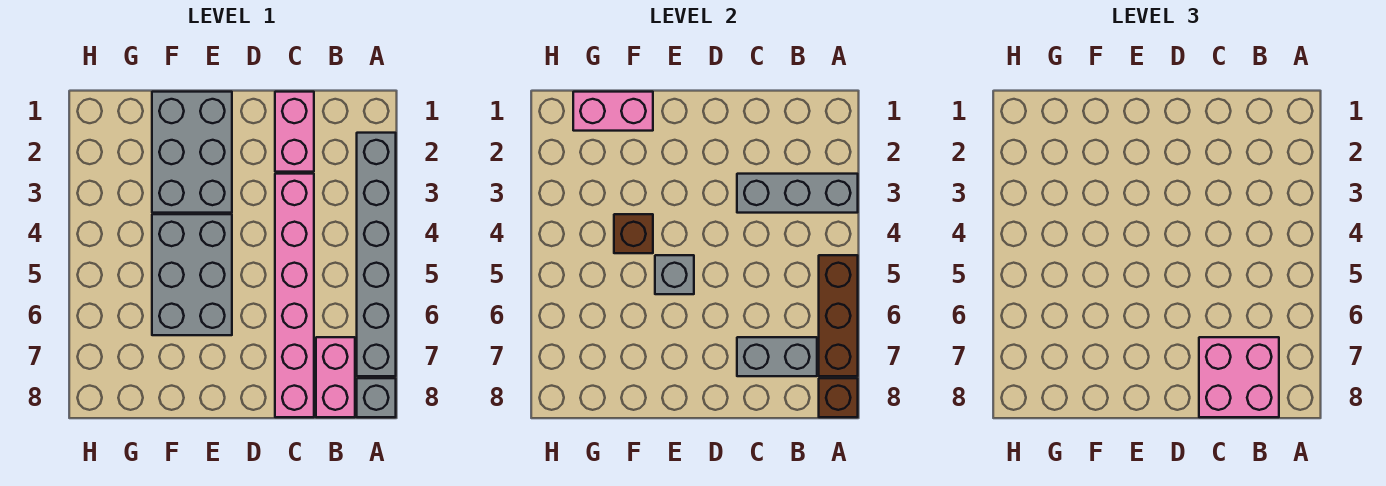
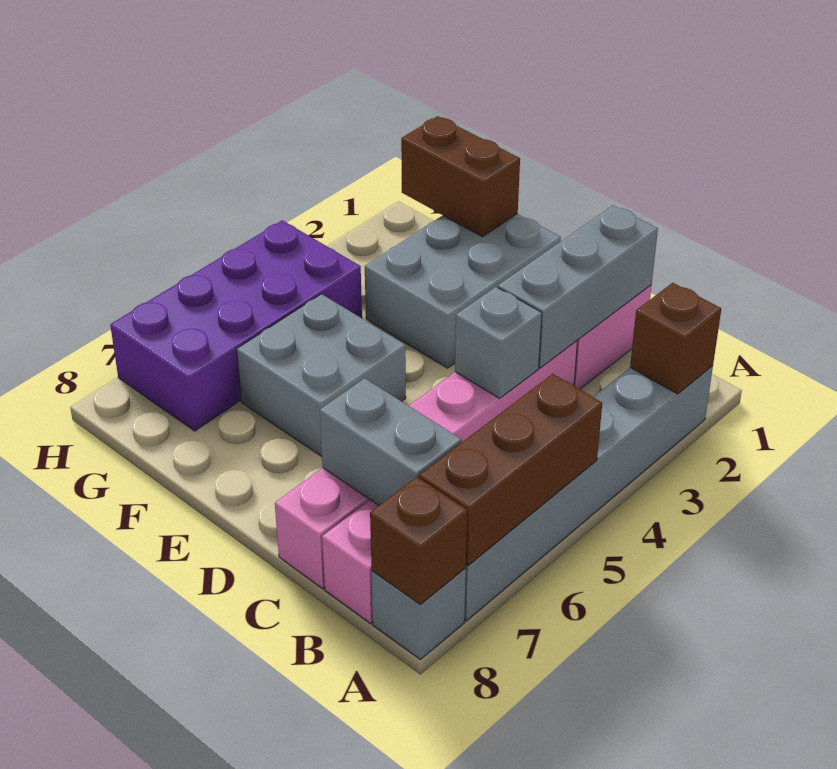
grey 1x3 brick [737,174,858,213] -> grey 1x3 brick turned to [498,205,658,368]
pink 2x2 brick [1199,337,1279,417] -> none
grey 2x3 brick [152,214,232,335] -> grey 2x2 brick [237,294,406,456]
grey 1x1 brick [655,255,694,294] -> grey 1x1 brick moved to [455,287,542,398]
pink 1x2 brick [573,92,653,131] -> brown 1x2 brick [401,116,520,237]
brown 1x1 brick [614,214,653,253] -> brown 1x1 brick moved to [630,283,721,394]
none -> purple 2x4 brick [110,220,362,431]

